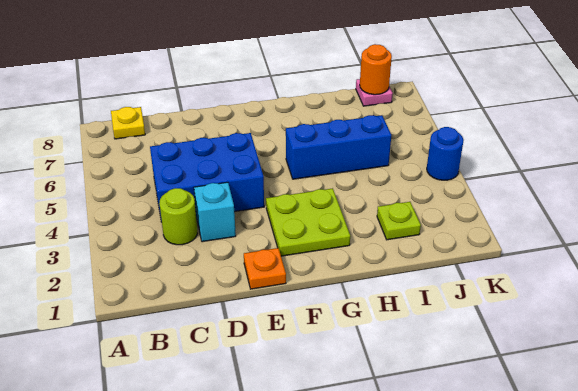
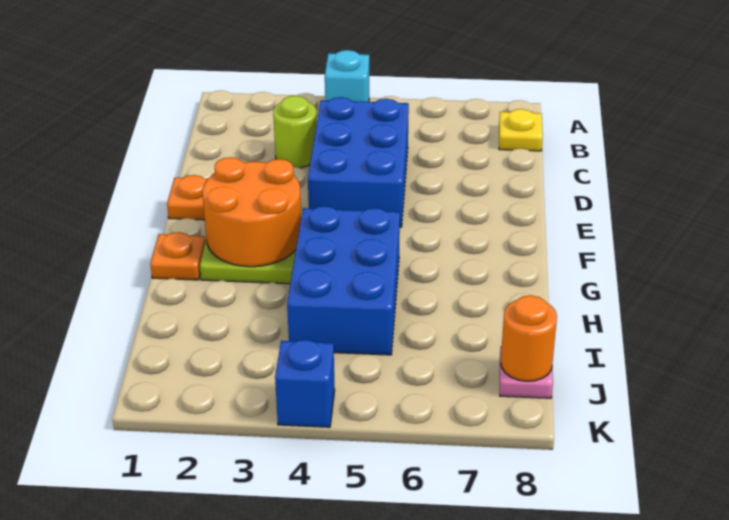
cyan 1x1 brick [194,182,236,242] -> cyan 1x1 brick moved to [325,50,369,102]
none -> orange 2x2 round brick [202,157,301,267]
none -> orange 1x1 plate [150,232,205,280]
blue 1x3 brick [286,115,391,179] -> blue 2x3 brick [287,206,400,355]
lime 1x1 plate [377,202,421,240] -> none
blue 1x1 round brick [427,127,464,180] -> blue 1x1 brick [275,340,335,427]

